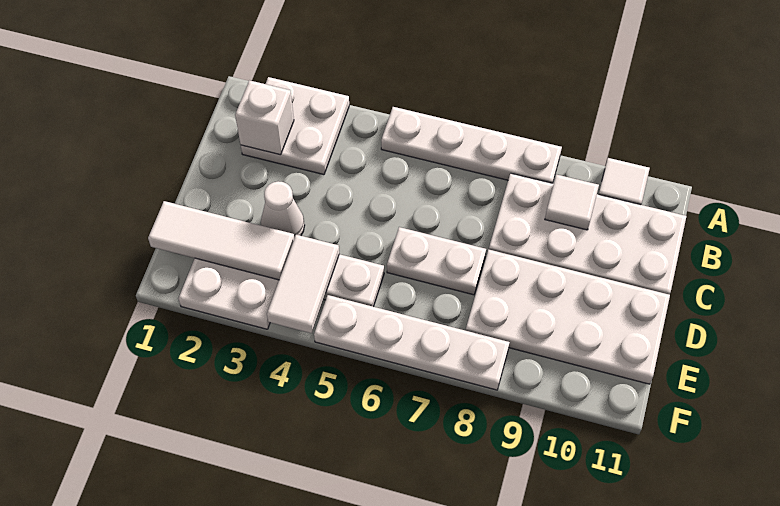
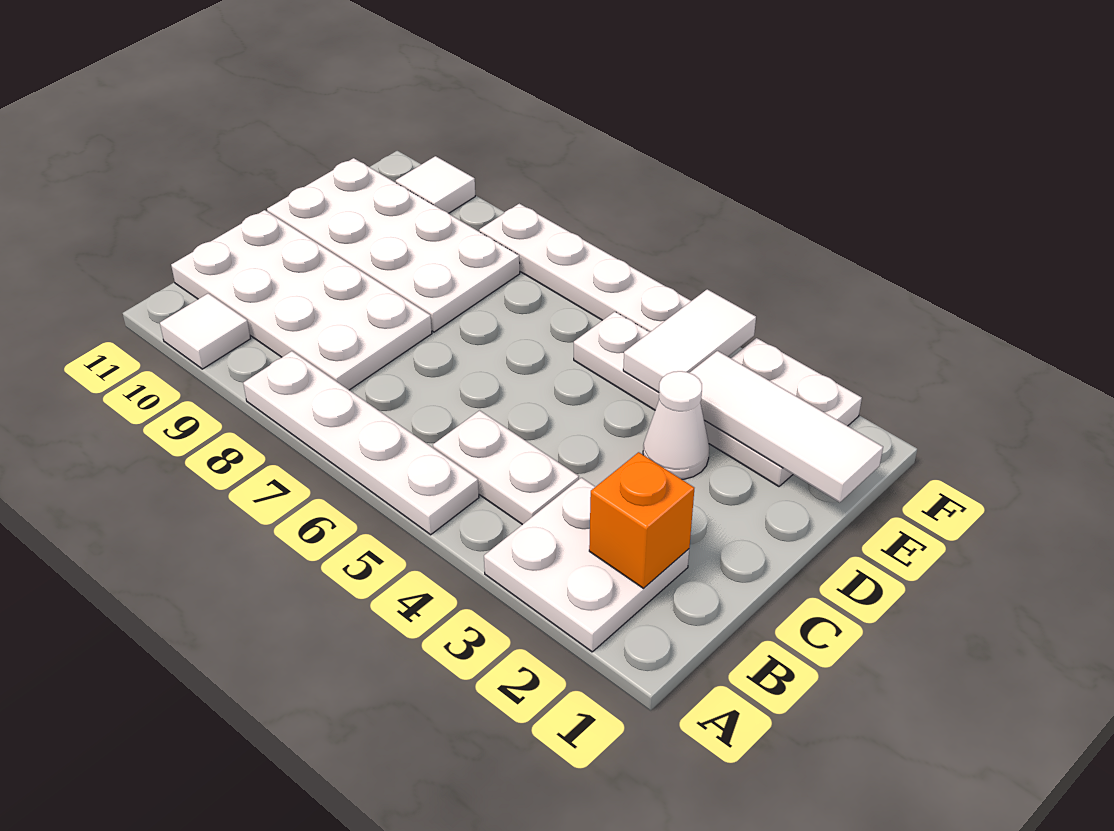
white 1x1 brick [235,80,294,155] -> orange 1x1 brick [589,452,694,588]
white 1x1 tile [545,175,599,230] -> white 1x1 tile moved to [396,156,475,213]
white 1x2 plate [387,227,486,295] -> white 1x2 plate moved to [433,410,579,525]

